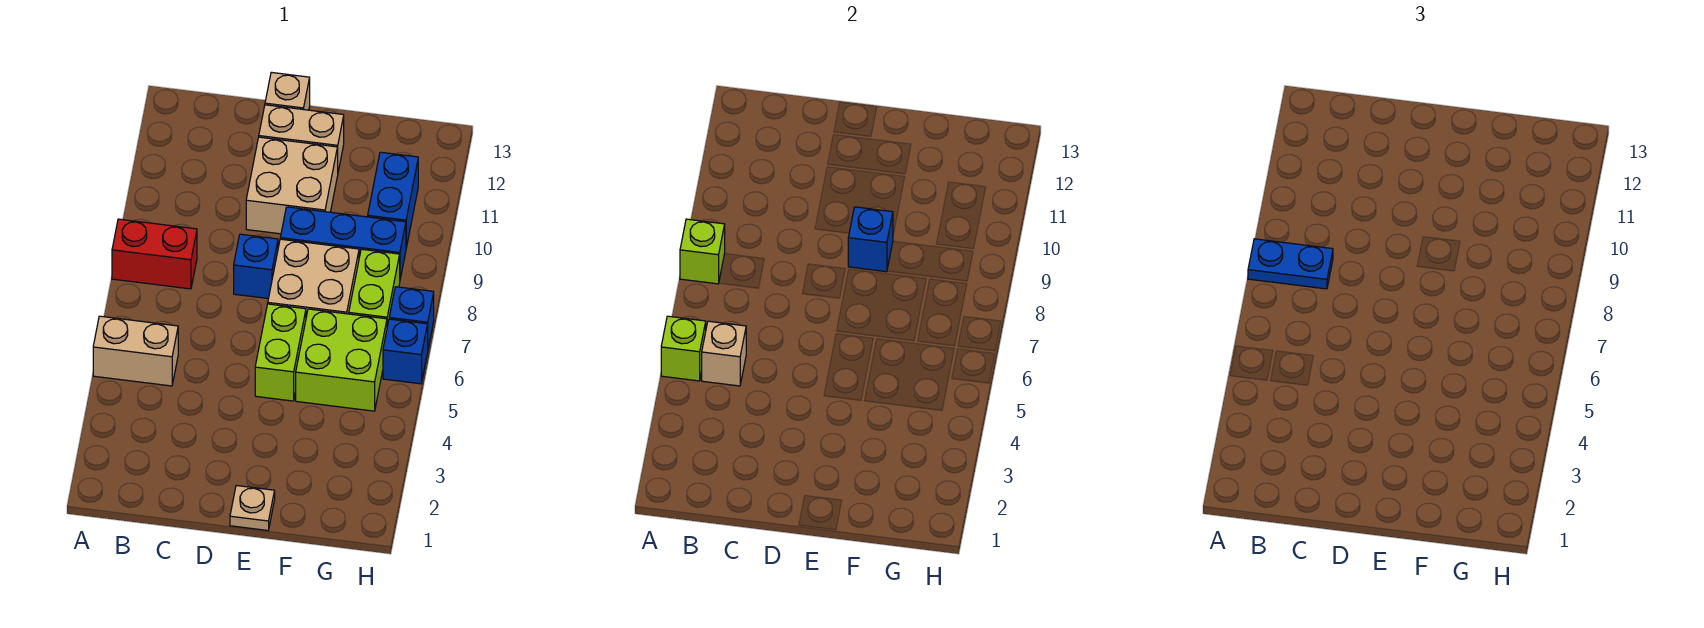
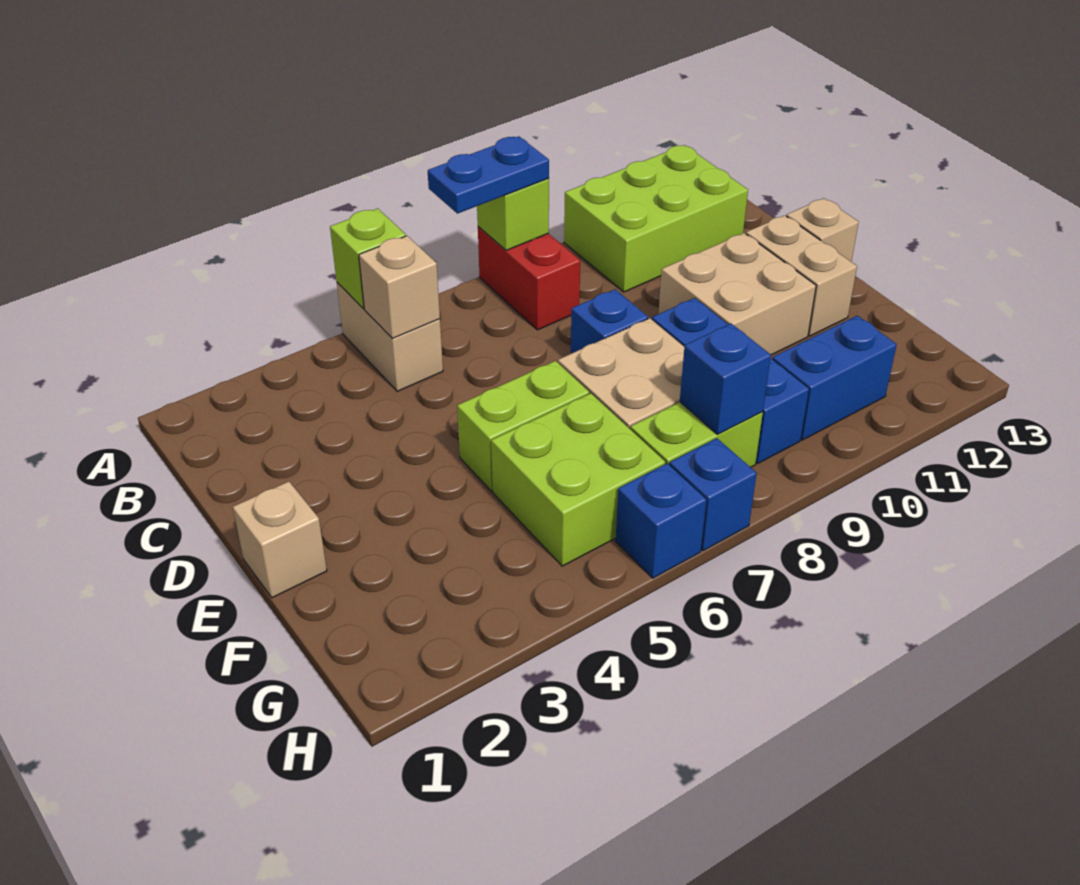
blue 1x2 plate [1248,239,1333,289] -> blue 1x2 plate turned to [428,136,549,214]
none -> lime 2x3 brick [564,145,748,292]
tan 1x1 plate [230,486,275,530] -> tan 1x1 brick [233,481,327,598]
blue 1x1 brick [848,207,893,272] -> blue 1x1 brick moved to [680,324,771,434]

